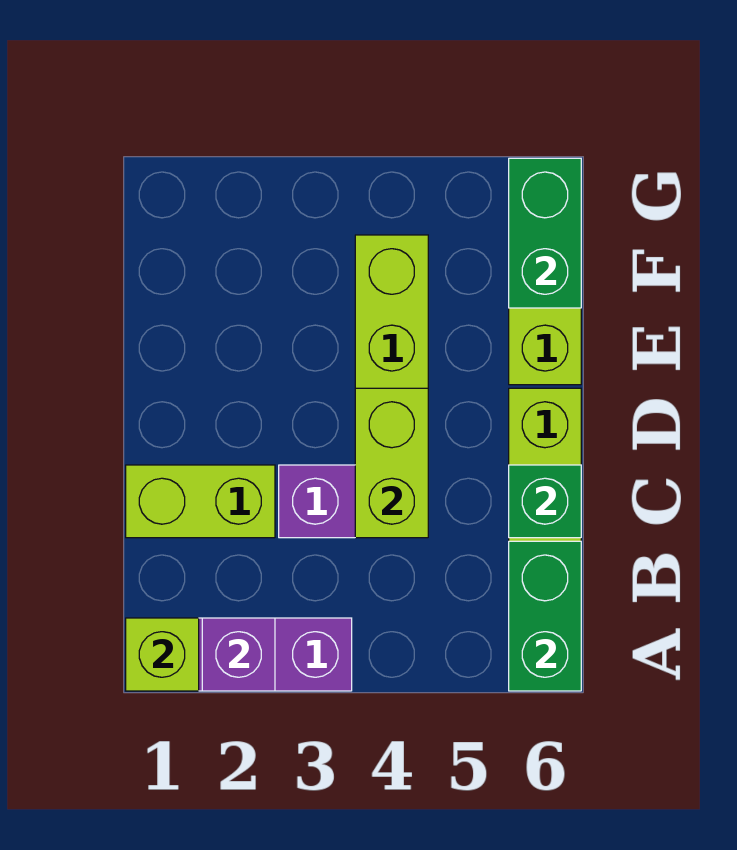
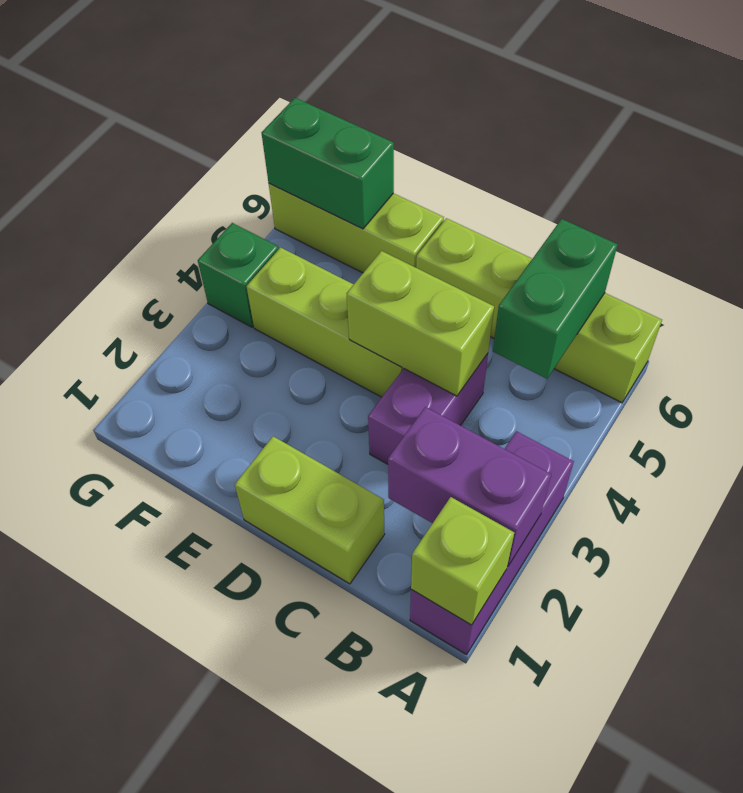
purple 1x1 brick [202,618,275,691] -> purple 1x2 brick [388,407,551,566]
green 1x2 brick [509,541,581,691] -> green 1x2 brick turned to [493,219,618,379]
lime 1x2 brick [126,465,275,538] -> lime 1x2 brick turned to [235,436,385,584]
green 1x1 brick [509,465,581,538] -> green 1x1 brick moved to [198,223,279,327]

